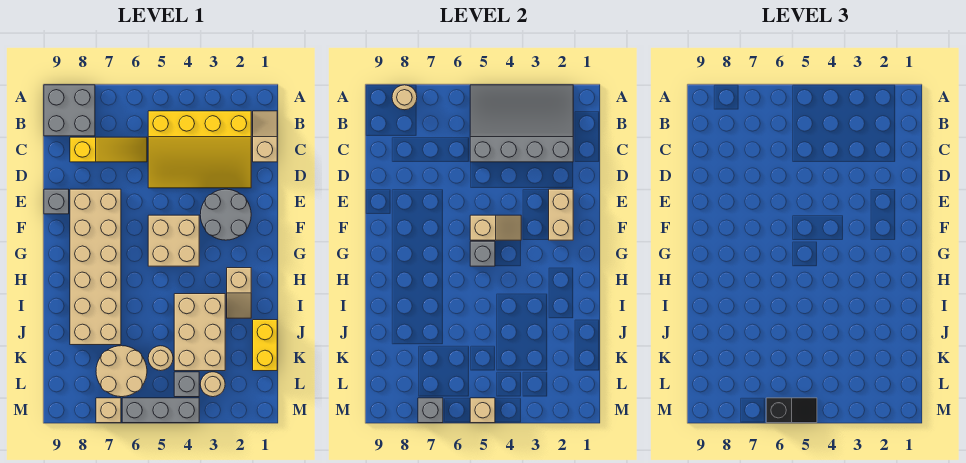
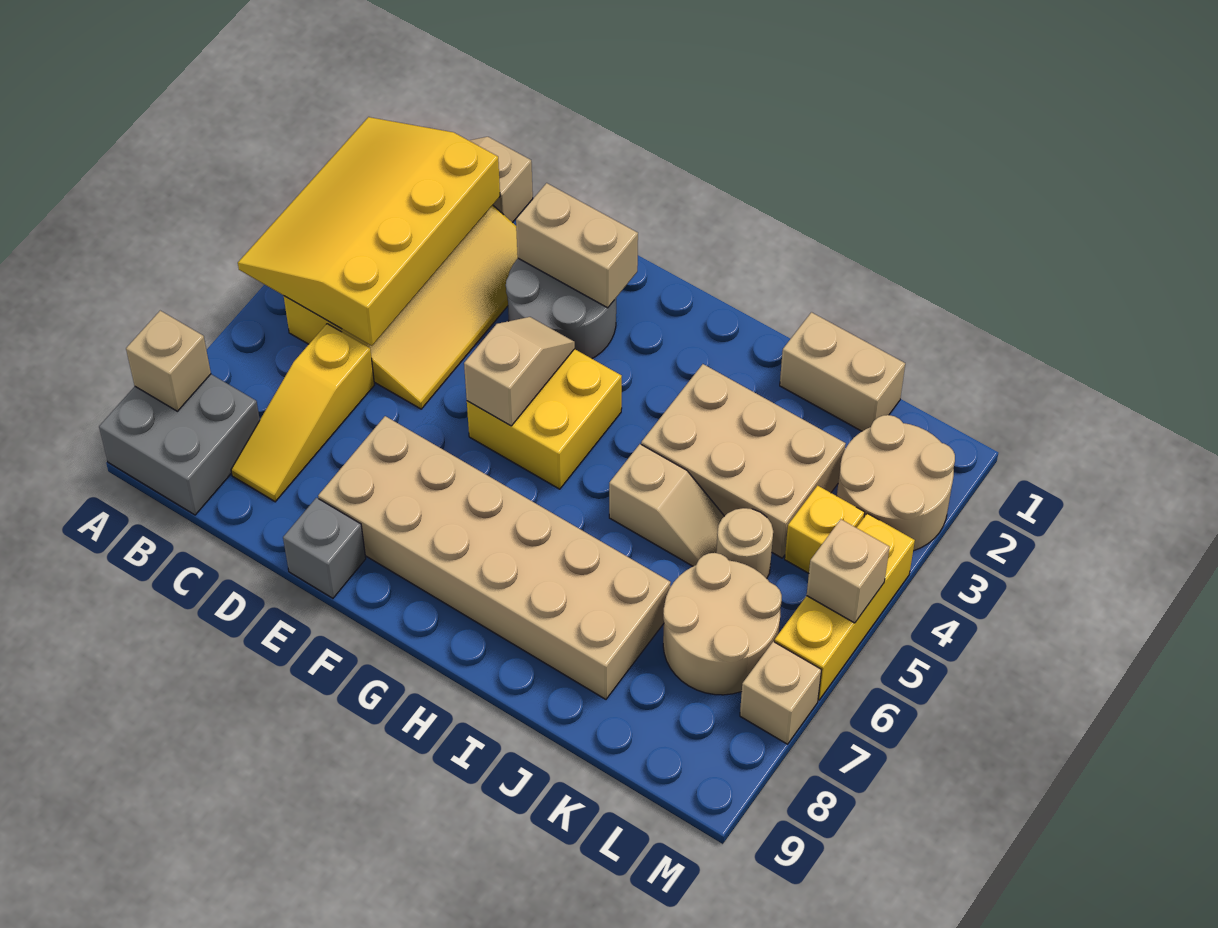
grey 3x4 slope [470,85,573,162] -> yellow 3x4 slope [238,117,500,346]
tan 1x1 round brick [392,85,417,110] -> tan 1x1 brick [126,311,211,411]
yellow 1x3 slope [70,137,147,162] -> yellow 1x3 slope turned to [231,324,374,502]
tan 2x2 brick [148,215,199,266] -> yellow 2x2 brick [467,349,622,489]
grey 1x1 brick [470,241,495,266] -> none
tan 1x2 slope [227,268,251,318] -> tan 1x2 slope moved to [609,444,724,566]
yellow 1x2 brick [253,320,277,371] -> tan 1x2 brick [780,312,905,431]
tan 1x1 round brick [200,372,225,397] -> tan 2x2 round brick [837,415,955,551]
grey 1x1 brick [174,372,199,397] -> yellow 1x1 brick [785,486,865,573]
grey 1x3 brick [122,398,199,423] -> yellow 1x3 brick [774,513,915,700]
black 1x2 slope [766,398,817,423] -> none
grey 1x1 brick [418,398,443,423] -> none

